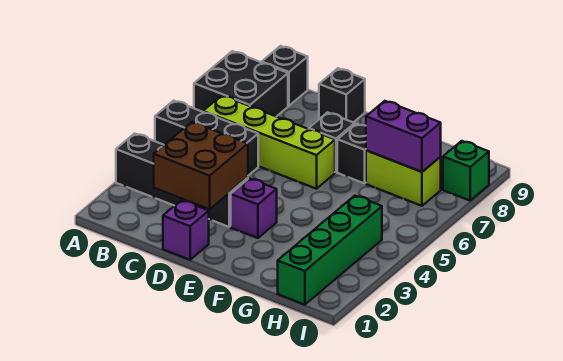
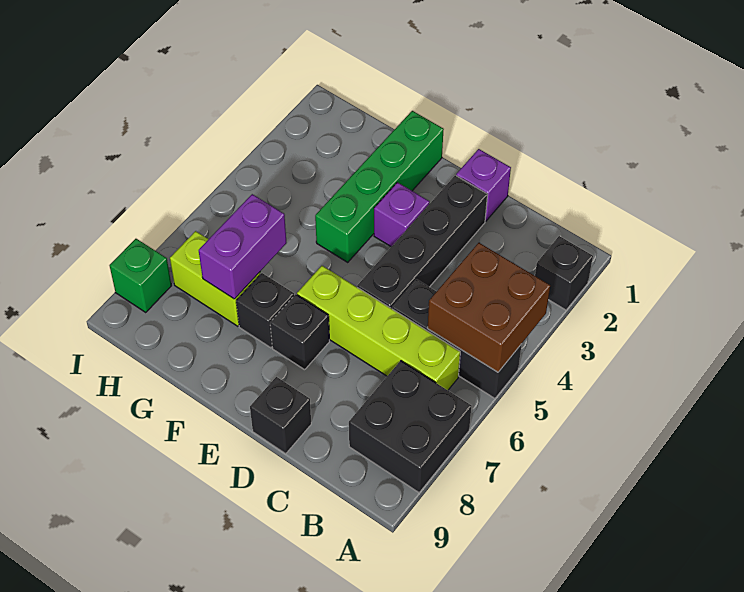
black 1x4 brick [116,134,248,227] -> black 1x4 brick turned to [357,175,488,309]
black 1x1 brick [262,46,308,106] -> black 1x1 brick moved to [535,236,593,310]
brown 2x2 brick [154,122,248,209] -> brown 2x2 brick moved to [428,243,550,372]
purple 1x2 brick [366,101,441,172] -> purple 1x2 brick turned to [199,194,287,299]
green 1x4 brick [278,196,382,305] -> green 1x4 brick moved to [315,111,444,262]

